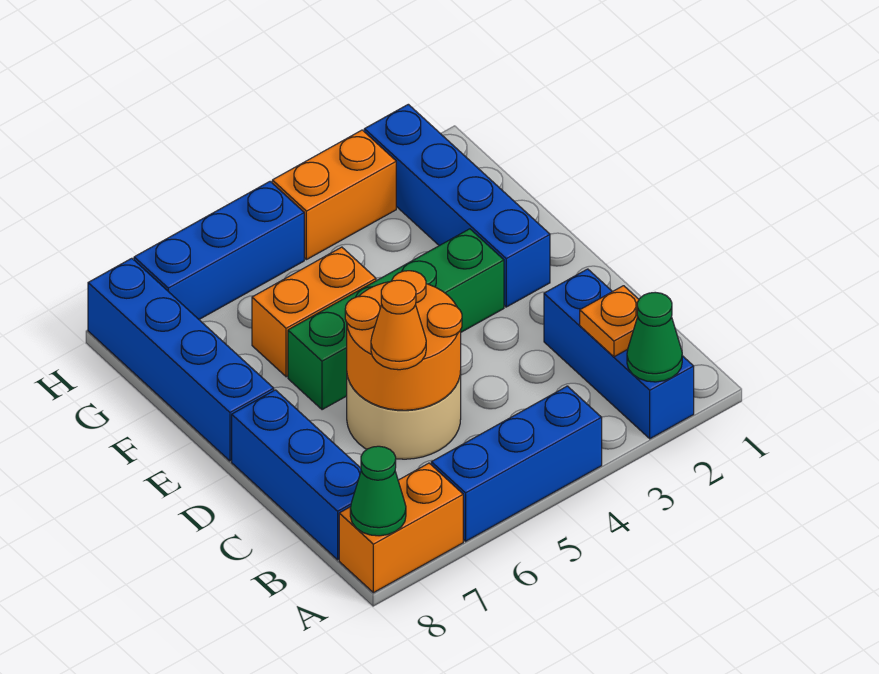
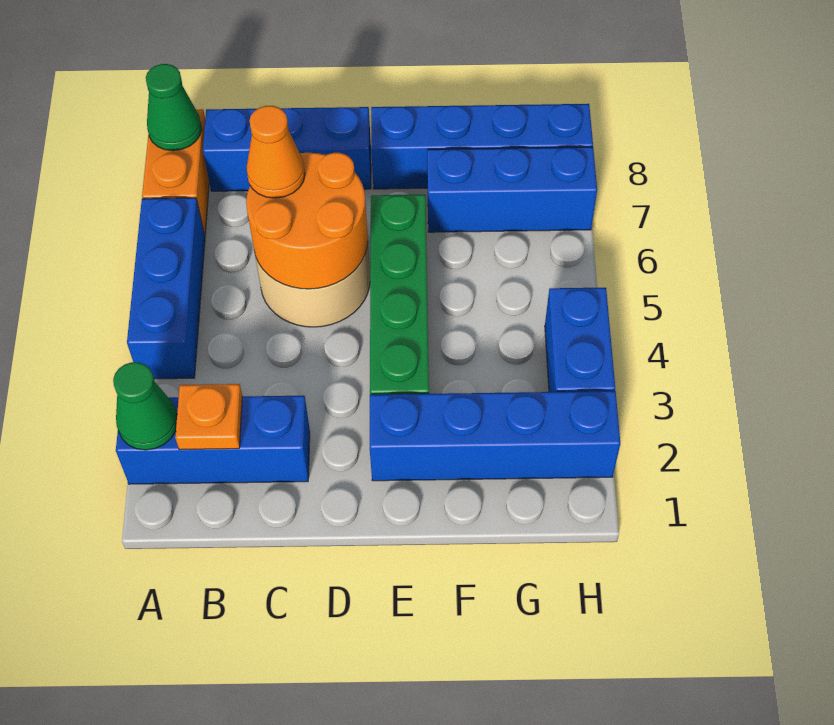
orange 1x2 brick [252,247,376,377] -> none
orange 1x2 brick [272,130,396,260] -> blue 1x2 brick [545,288,615,392]
blue 1x3 brick [134,182,304,319] -> blue 1x3 brick turned to [427,147,597,232]

